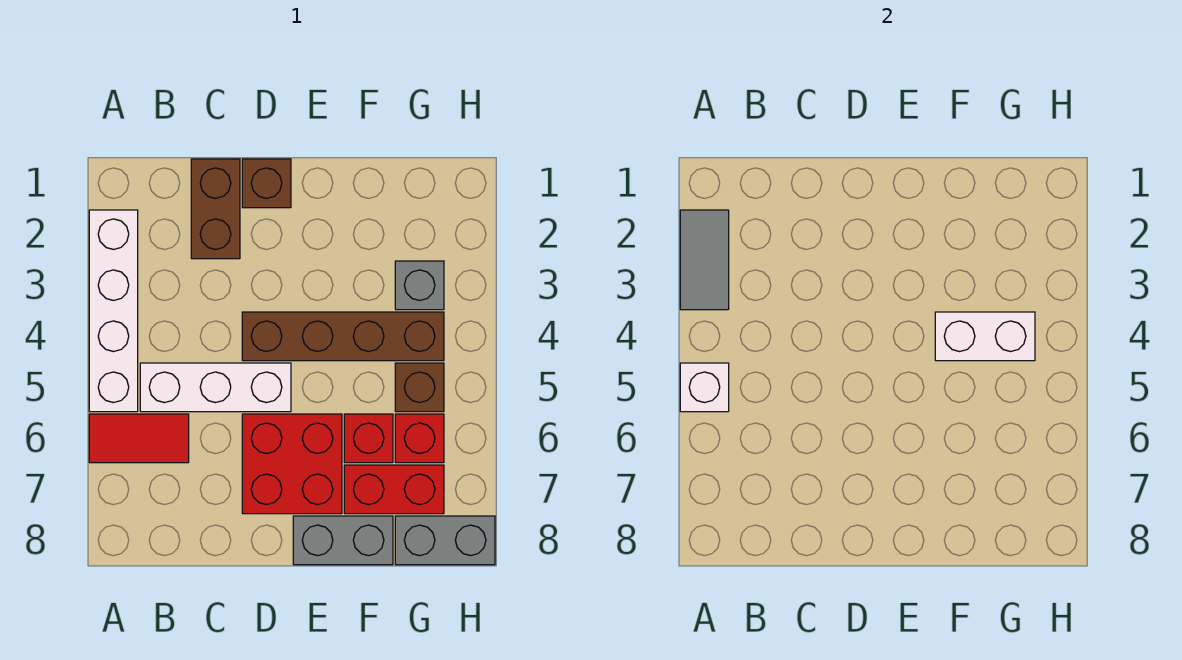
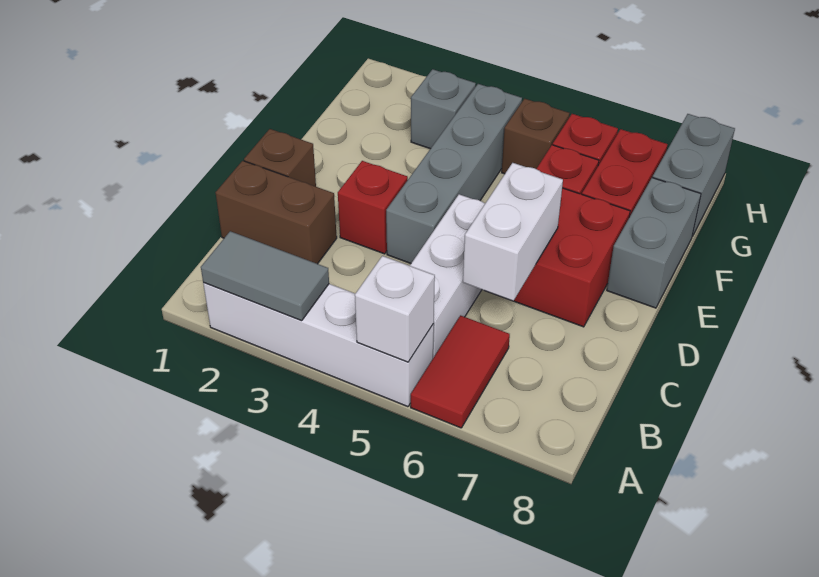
none -> red 1x1 brick [338,161,408,254]
brown 1x4 brick [242,312,444,361] -> grey 1x4 brick [386,84,522,263]
white 1x2 brick [935,312,1035,361] -> white 1x2 brick moved to [463,163,563,301]

